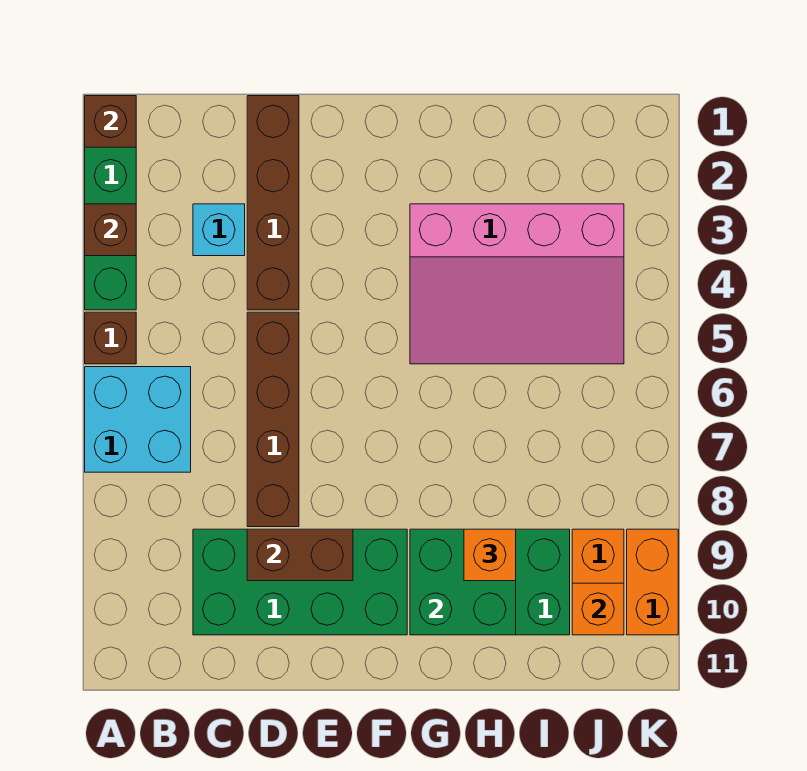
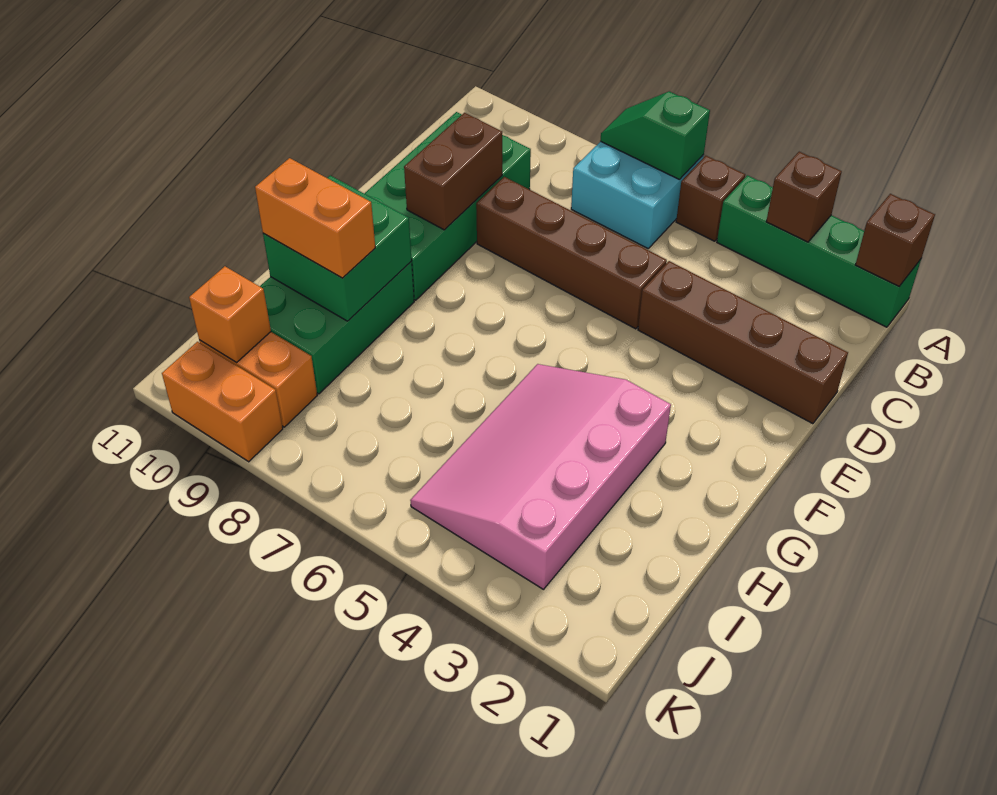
none -> green 1x2 slope [600,91,710,180]
cyan 1x1 brick [193,204,245,256] -> none
orange 1x1 brick [464,529,516,581] -> orange 1x2 brick [255,158,375,278]

